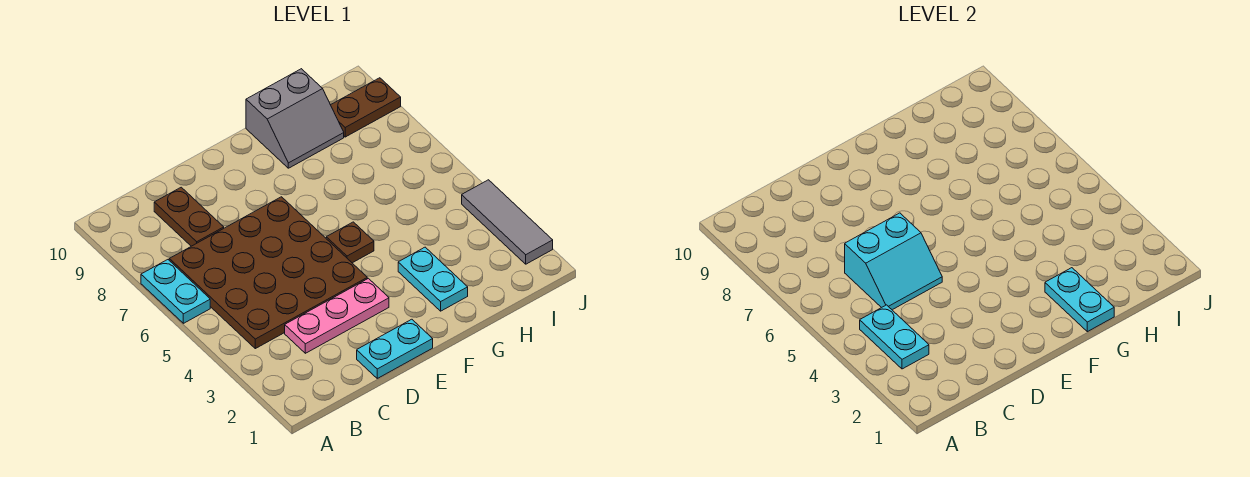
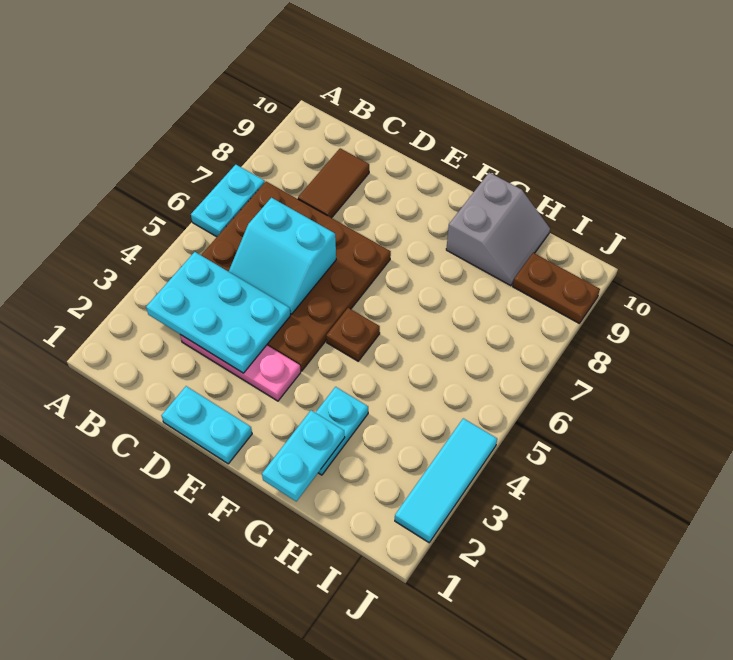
cyan 1x2 plate [860,305,929,369] -> cyan 2x3 plate [146,252,291,373]
brown 1x2 plate [154,187,224,246] -> brown 1x2 tile [298,148,369,218]
grey 2x2 slope [246,69,344,168] -> grey 2x2 slope turned to [446,173,550,286]
grey 1x3 tile [462,180,553,264] -> cyan 1x3 tile [395,418,497,543]

